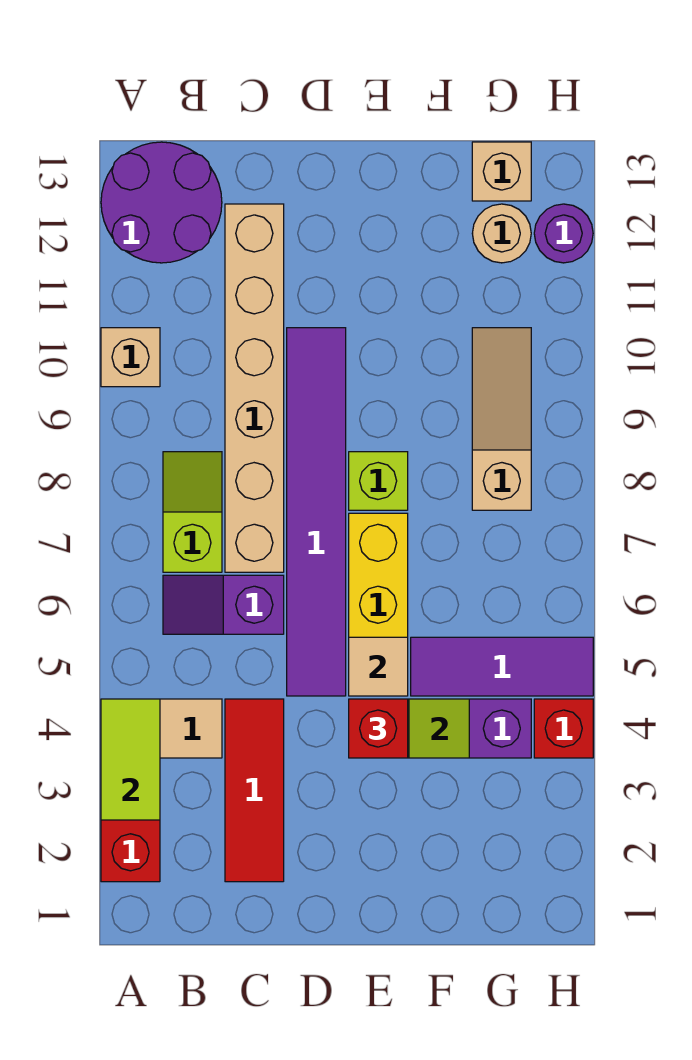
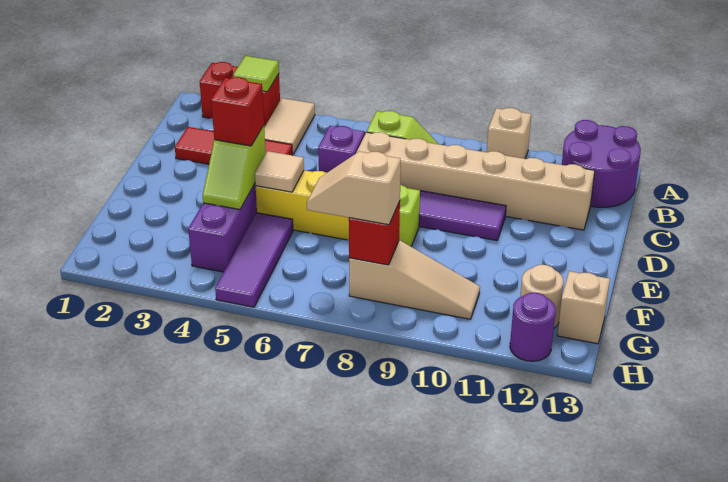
lime 1x2 tile [101,699,160,820] -> lime 1x1 tile [233,56,279,92]
none -> tan 1x2 slope [307,151,401,225]
red 1x1 brick [534,699,593,758] -> red 1x1 brick moved to [349,201,400,265]

